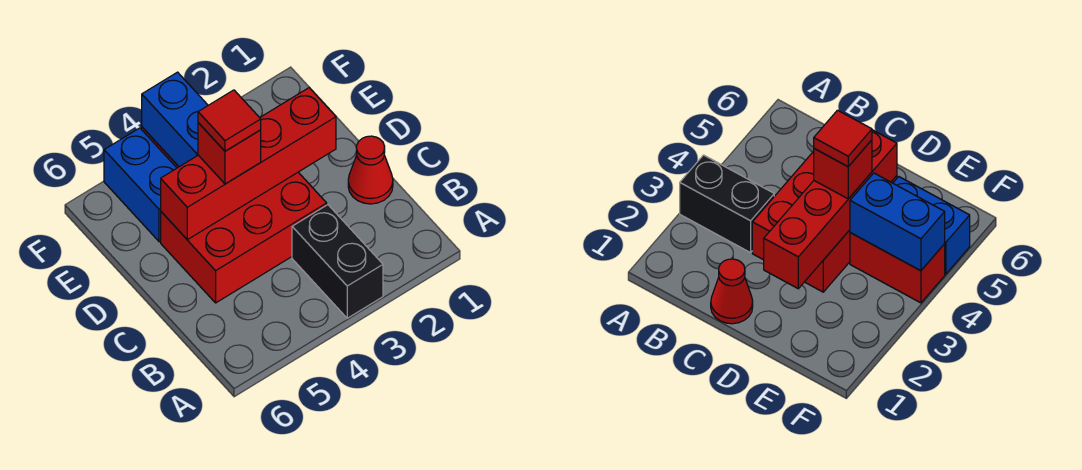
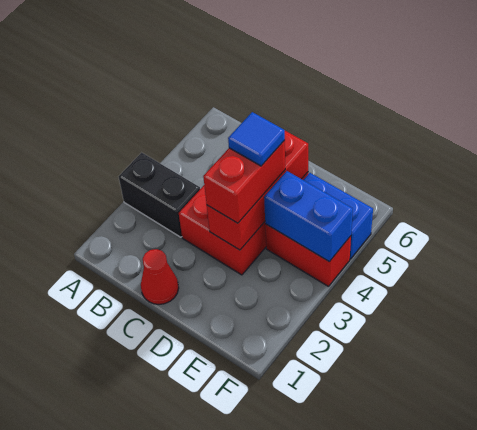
red 1x4 brick [161,88,336,240] -> red 1x3 brick [207,131,308,250]
red 1x1 brick [198,123,261,184] -> red 1x2 brick [203,141,285,223]
red 1x1 tile [198,90,261,151] -> blue 1x1 tile [228,112,285,166]

